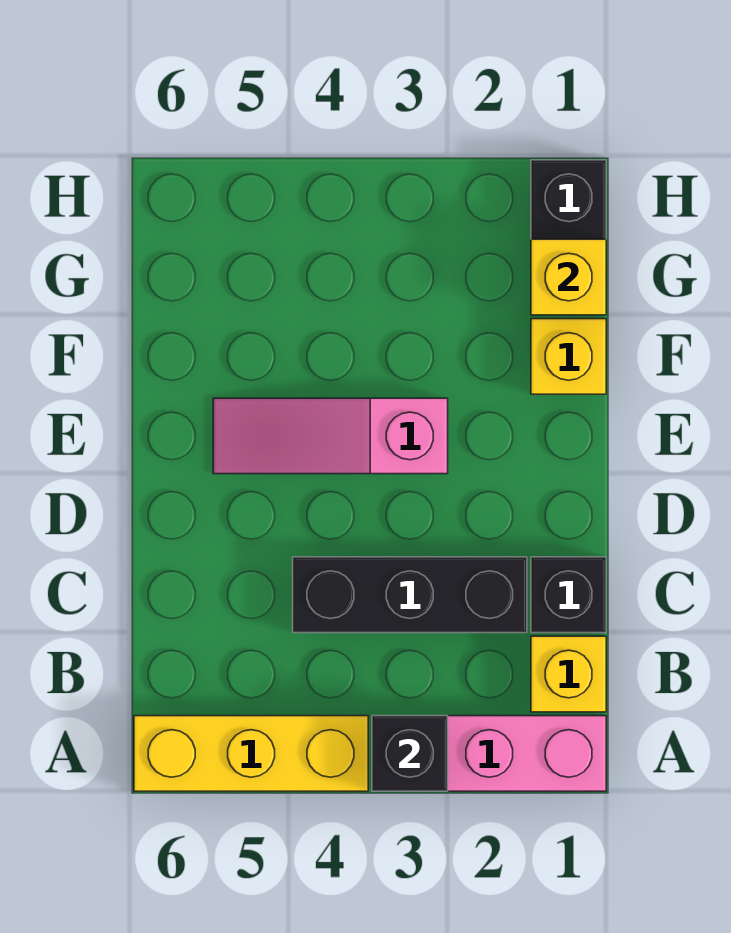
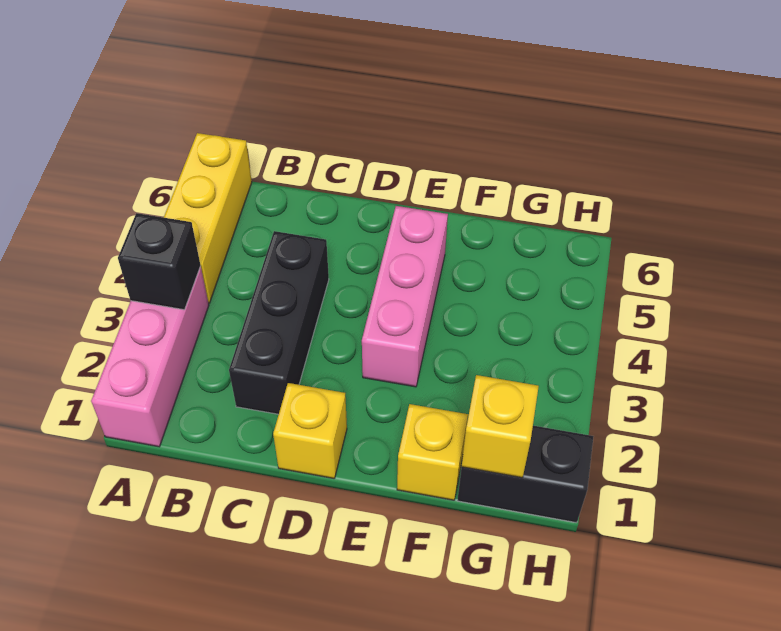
yellow 1x1 brick [531,636,606,712] -> yellow 1x1 brick moved to [273,383,347,478]
black 1x1 brick [531,557,606,633] -> none
pink 1x3 slope [213,398,448,474] -> pink 1x3 brick [362,206,448,387]

